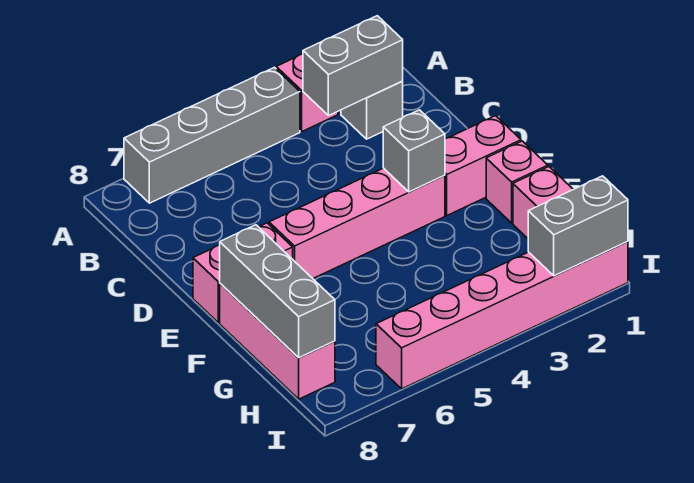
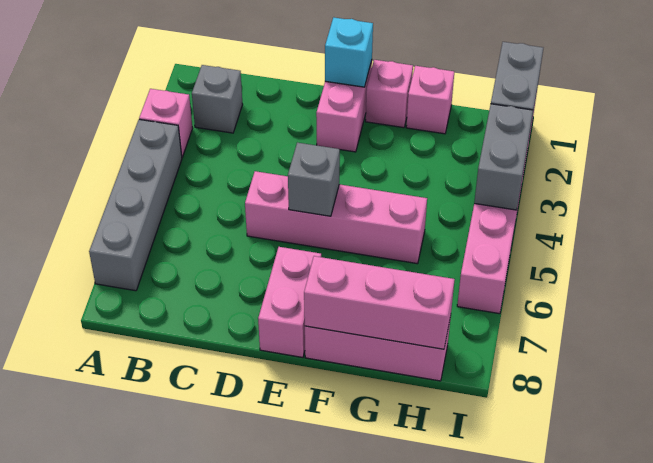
grey 1x2 brick [303,16,403,116] -> grey 1x2 brick moved to [474,104,533,210]
none -> cyan 1x1 brick [325,17,373,87]
pink 1x4 brick [269,168,445,278] -> pink 1x4 brick turned to [245,171,427,264]
grey 1x1 brick [383,110,445,192] -> grey 1x1 brick moved to [288,143,340,216]
grey 1x3 brick [220,225,335,358] -> pink 1x3 brick [304,256,455,349]

